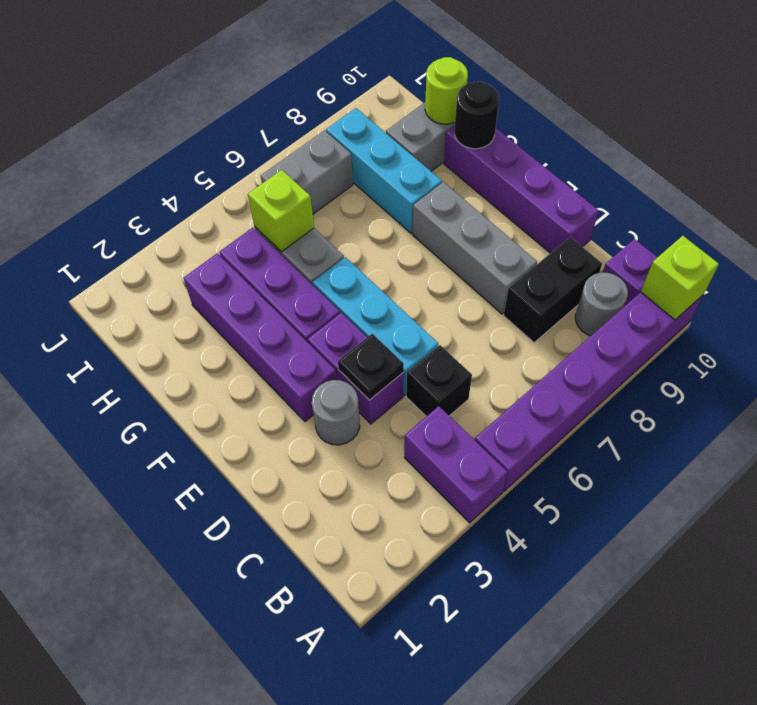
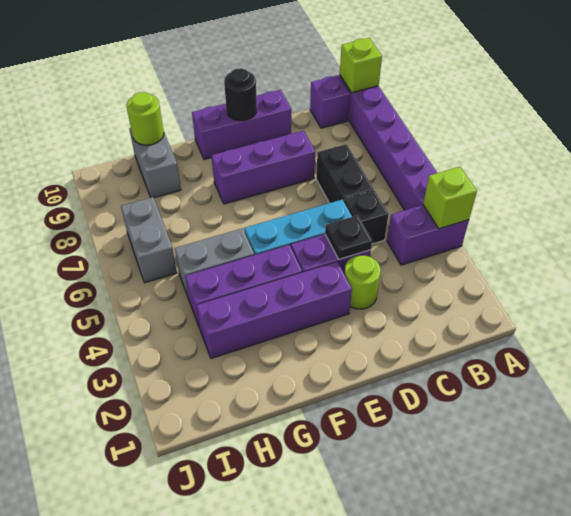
grey 1x1 round brick [575,273,628,336] -> none
black 1x2 brick [504,237,602,342] -> black 1x2 brick moved to [316,144,374,203]
grey 1x1 round brick [312,380,360,445] -> lime 1x1 round brick [344,255,381,309]
grey 1x3 brick [412,182,537,314] -> purple 1x3 brick [211,131,315,204]
purple 1x4 brick [444,126,599,253] -> purple 1x3 brick [192,90,291,160]
cyan 1x3 brick [326,108,442,233] -> none
black 1x1 round brick [455,82,499,149] -> black 1x1 round brick moved to [224,68,257,121]
lime 1x1 brick [248,170,314,252] -> lime 1x1 brick moved to [423,167,477,229]

